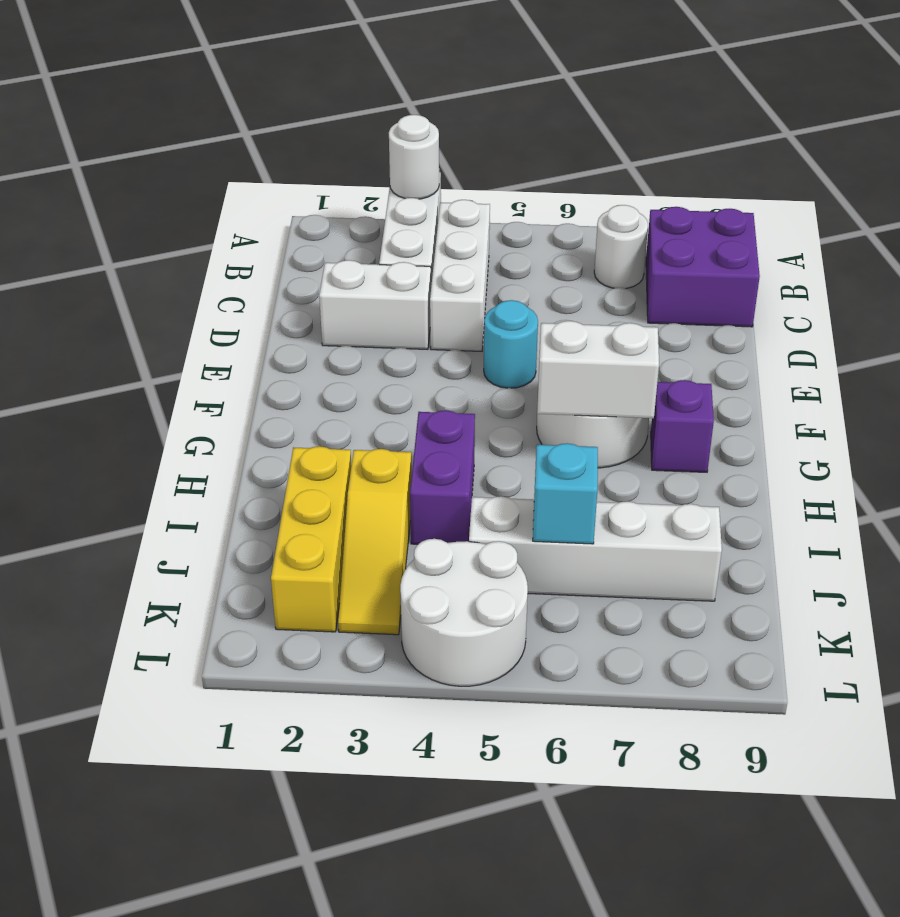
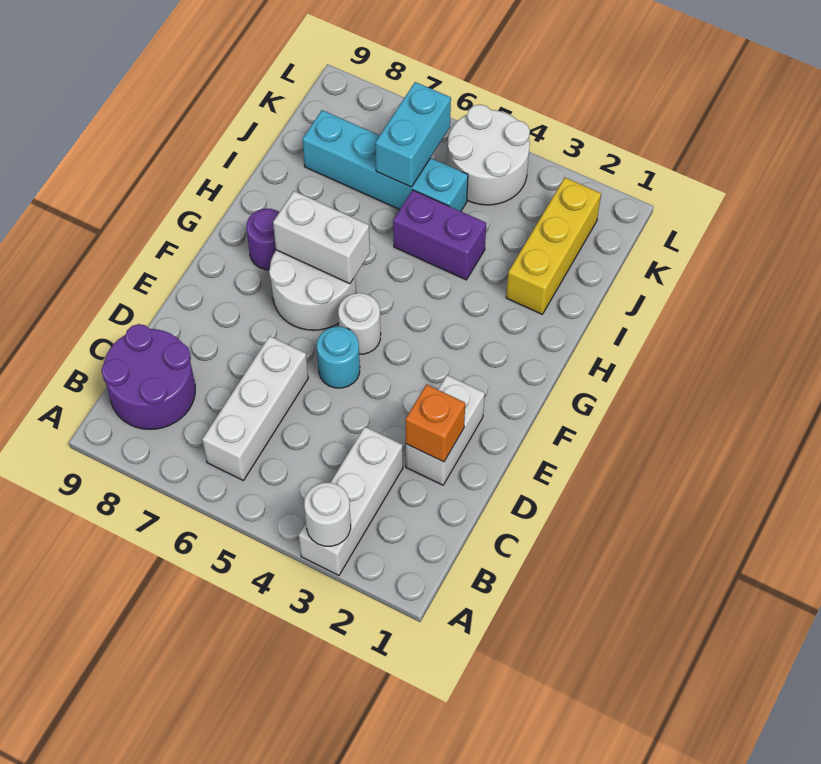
white 1x3 brick [430,200,490,351] -> white 1x3 brick moved to [202,336,308,480]
white 1x1 round brick [594,205,648,289] -> white 1x1 round brick moved to [338,293,381,354]
purple 2x2 brick [646,207,760,327] -> purple 2x2 round brick [101,324,195,429]
white 1x2 brick [319,260,431,349] -> white 1x2 brick turned to [406,375,485,485]
none -> orange 1x1 brick [406,385,465,462]
purple 1x1 brick [651,380,714,472] -> purple 1x1 round brick [246,209,279,270]
purple 1x2 brick [410,410,475,544] -> purple 1x2 brick turned to [393,190,486,280]
yellow 1x3 slope [338,449,412,635] -> none
white 1x4 brick [469,496,722,601] -> cyan 1x4 brick [302,110,468,211]
cyan 1x1 brick [533,443,598,544] -> cyan 1x2 brick [375,82,451,187]

